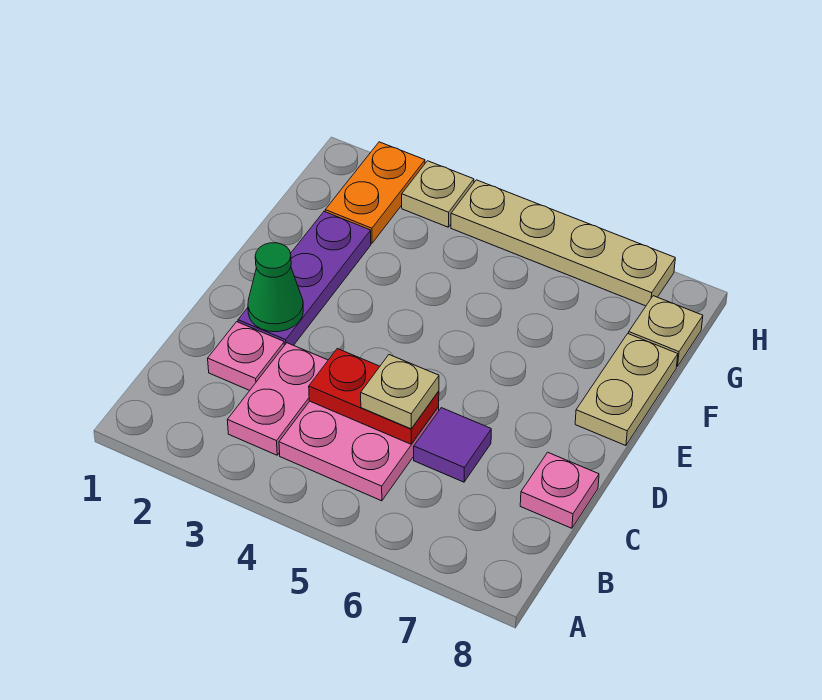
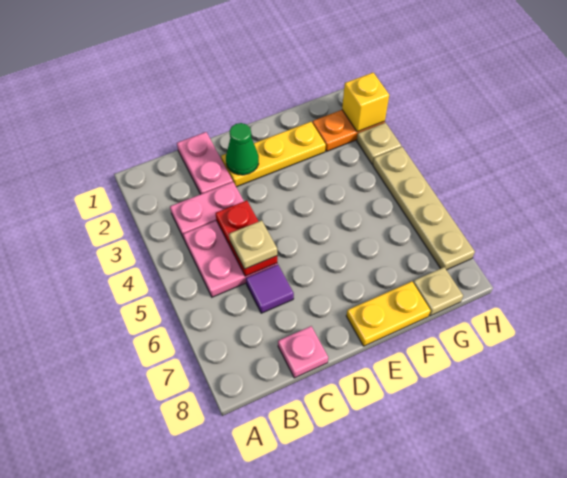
pink 1x1 plate [208,322,285,390] -> pink 1x2 plate [177,132,233,194]
purple 1x3 plate [238,212,371,345] -> yellow 1x3 plate [221,122,326,187]
tan 1x2 plate [575,334,678,446] -> yellow 1x2 plate [346,282,431,346]
none -> yellow 1x1 brick [342,73,389,132]

